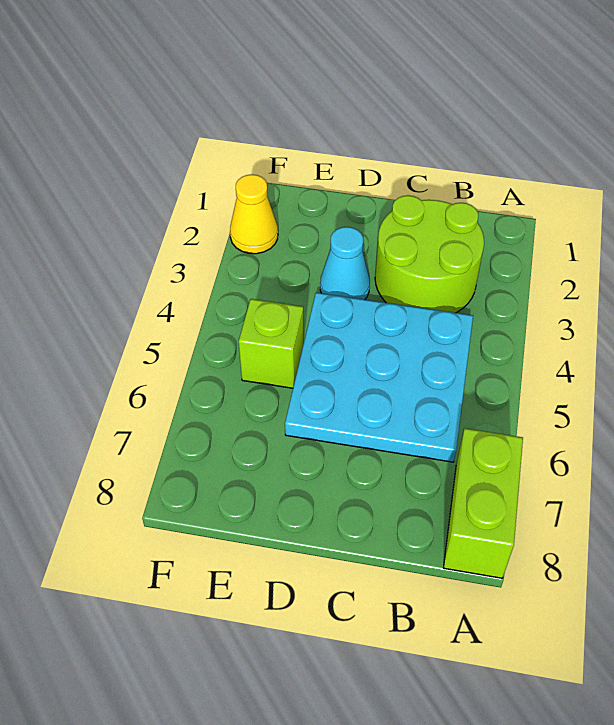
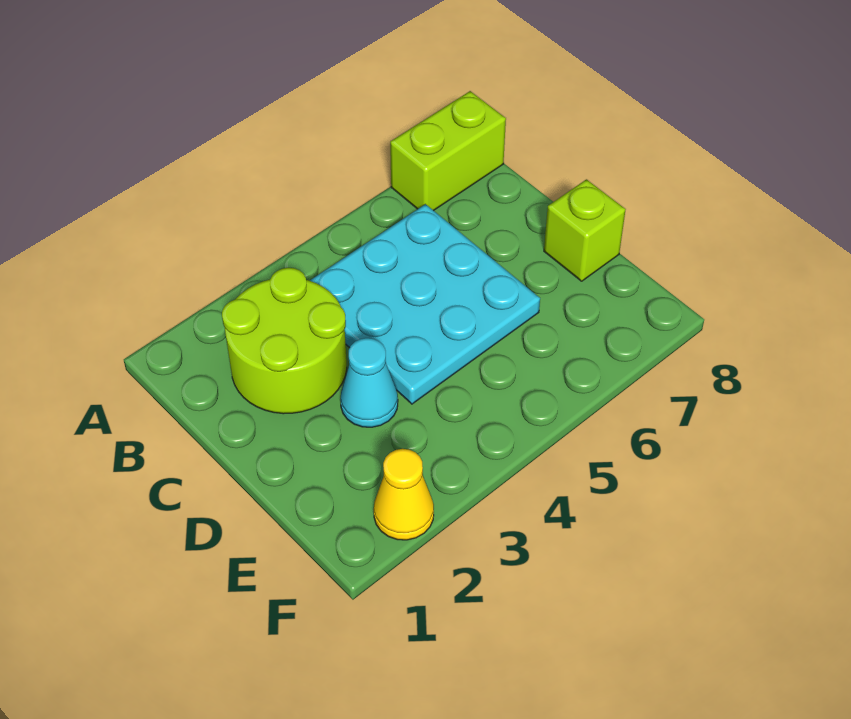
lime 1x1 brick [239,299,303,388] -> lime 1x1 brick moved to [544,179,626,281]

